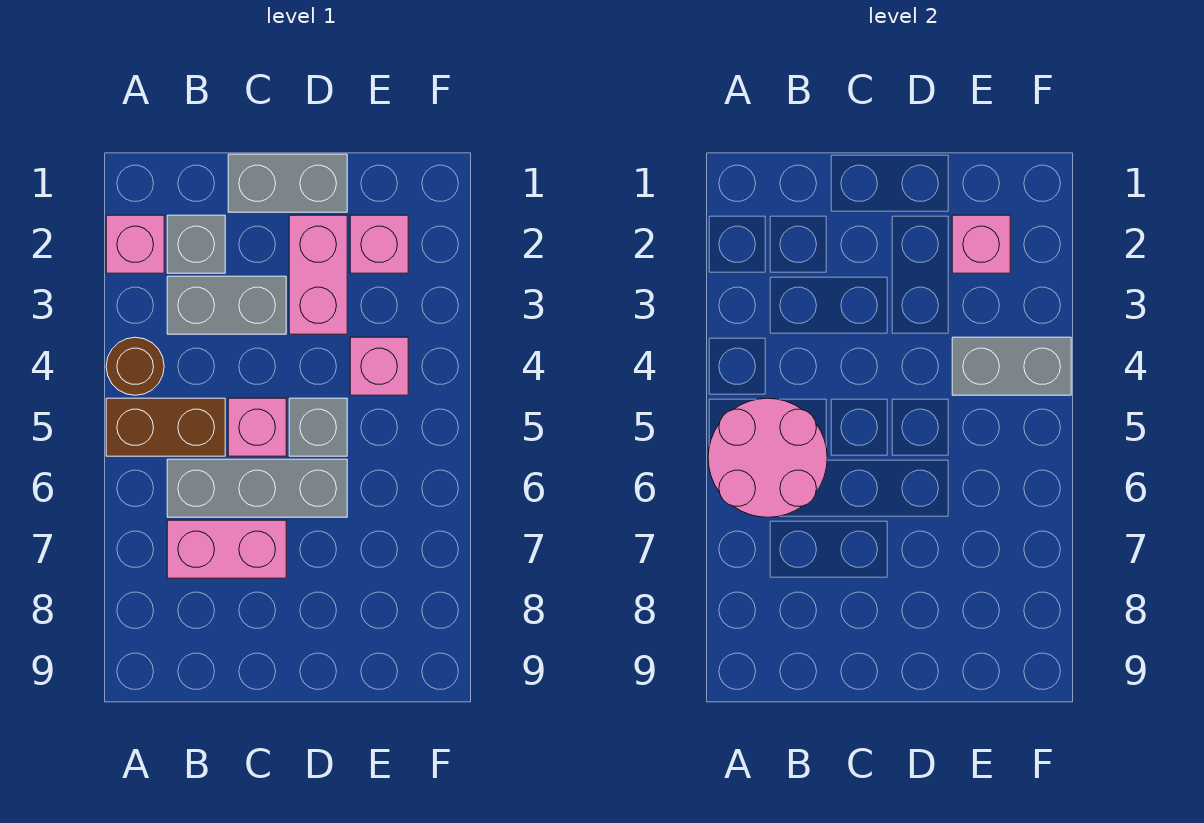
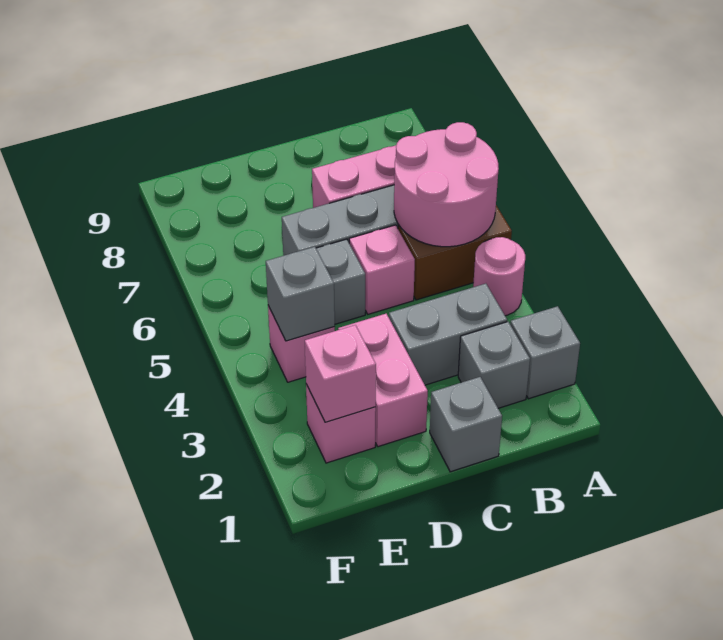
pink 1x1 brick [106,215,164,273] -> grey 1x1 brick [510,306,580,399]
brown 1x1 round brick [106,337,164,395] -> pink 1x1 round brick [473,237,525,316]
grey 1x2 brick [228,154,347,212] -> grey 1x1 brick [430,377,502,472]
grey 1x2 brick [952,337,1071,395] -> grey 1x1 brick [266,247,335,341]

